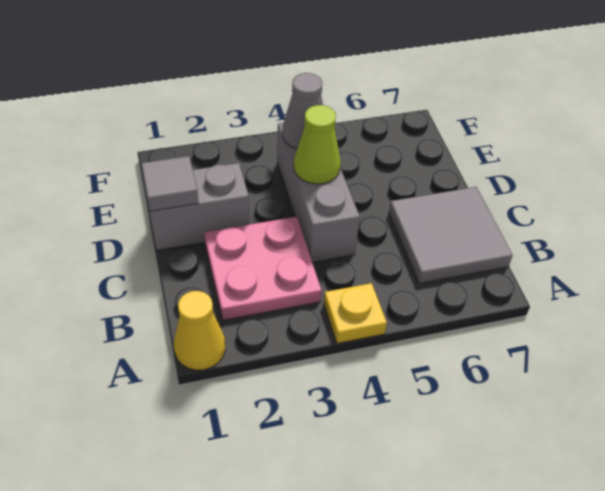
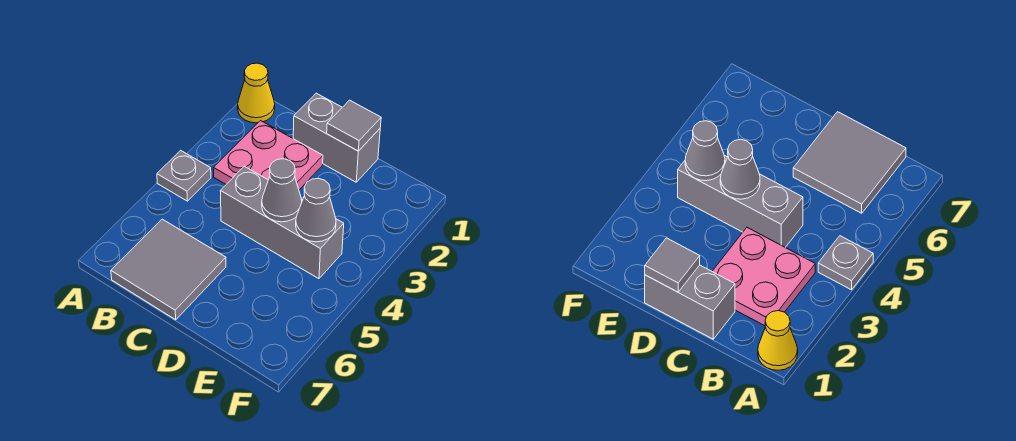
yellow 1x1 plate [324,283,387,343] -> grey 1x1 plate [157,150,211,201]
grey 1x2 brick [146,163,249,251] -> grey 1x2 brick turned to [293,93,380,182]
lime 1x1 cone [294,105,341,184] -> grey 1x1 cone [262,159,302,222]

